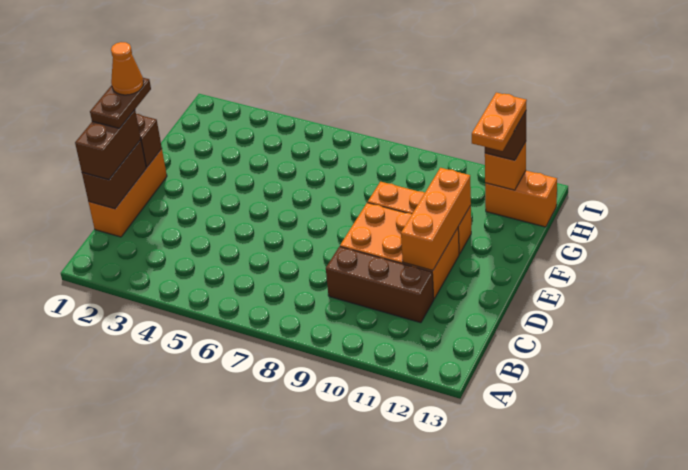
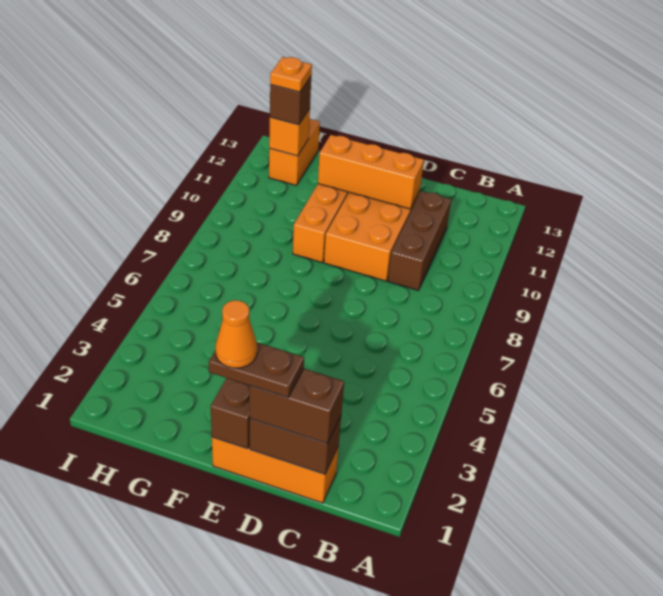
orange 1x2 plate [472,93,527,151] -> orange 1x1 plate [270,57,312,92]

